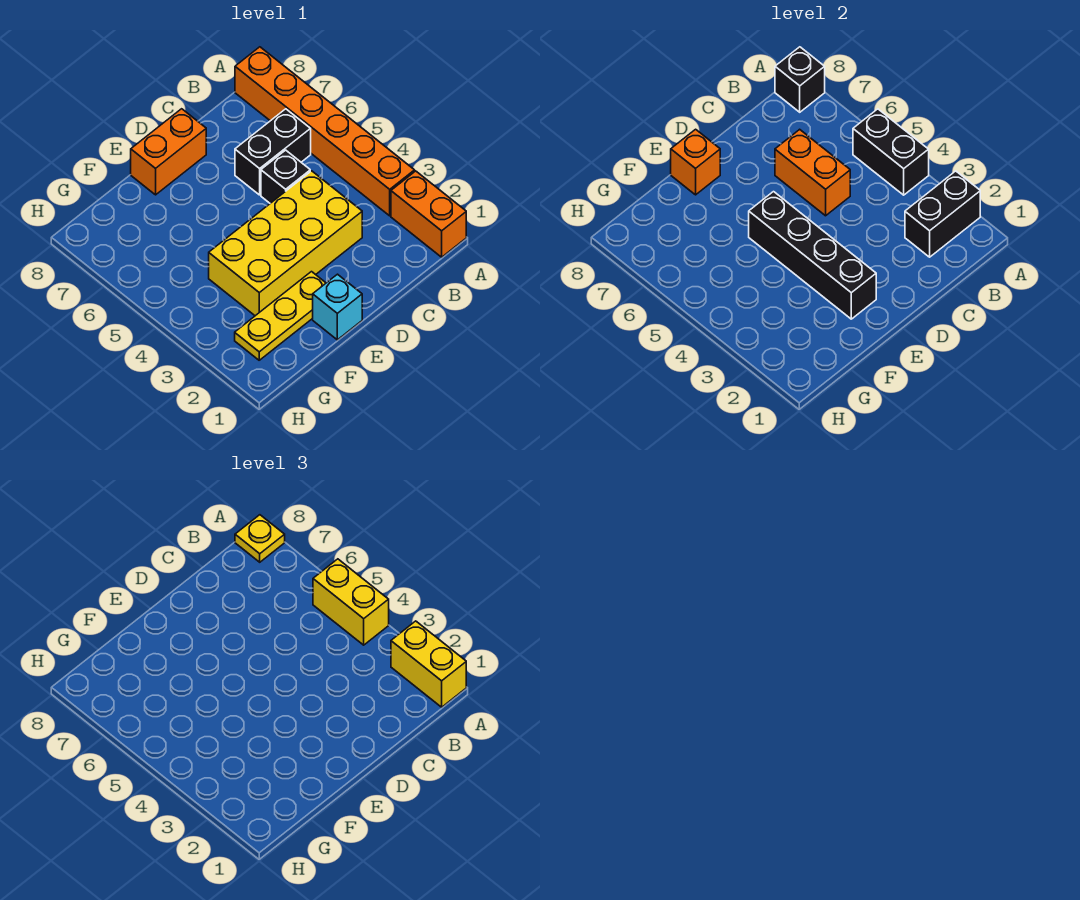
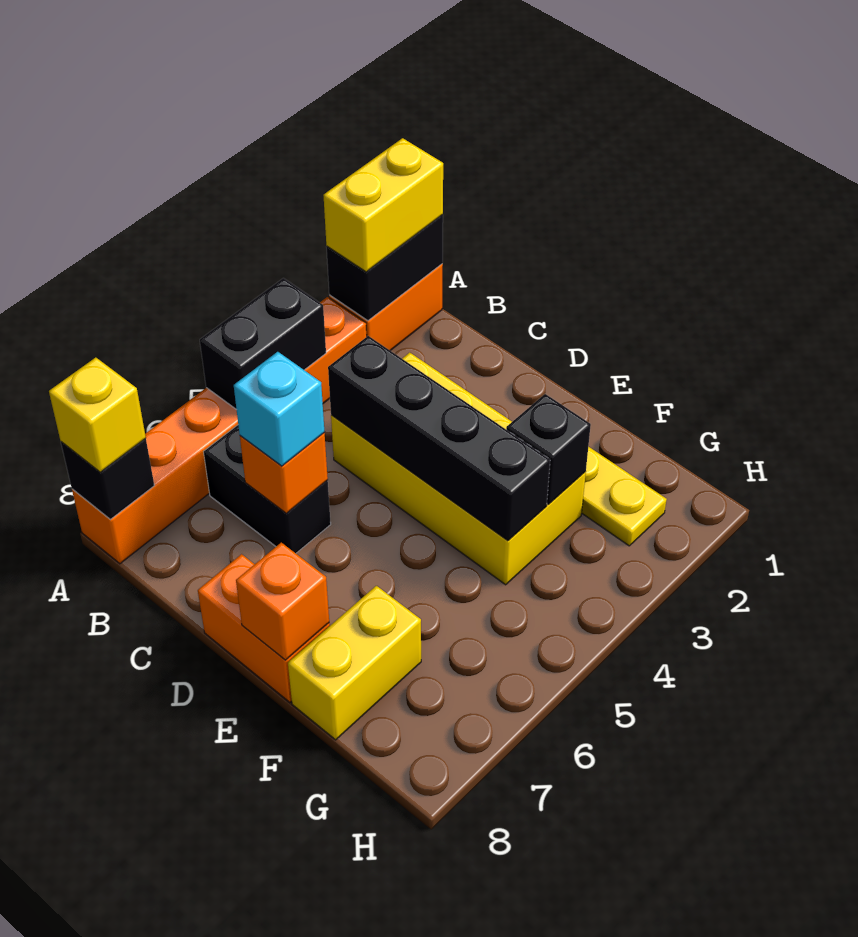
black 1x2 brick [905,171,980,257] -> black 1x2 brick turned to [327,215,443,321]
yellow 1x2 brick [313,559,389,645] -> yellow 1x2 brick moved to [288,586,421,740]
yellow 1x1 plate [235,515,285,562] -> yellow 1x1 brick [49,358,146,472]
black 1x1 brick [261,150,310,203] -> black 1x1 brick moved to [506,394,591,504]
orange 1x2 brick [775,129,850,216] -> orange 1x1 brick [240,433,328,513]
cyan 1x1 brick [313,274,362,340] -> cyan 1x1 brick moved to [234,352,324,466]
black 1x4 brick [749,192,876,319] -> black 1x4 brick turned to [328,336,550,541]

